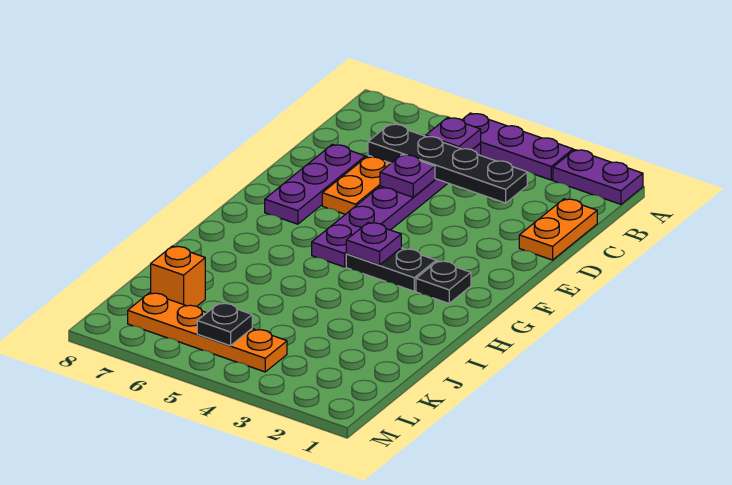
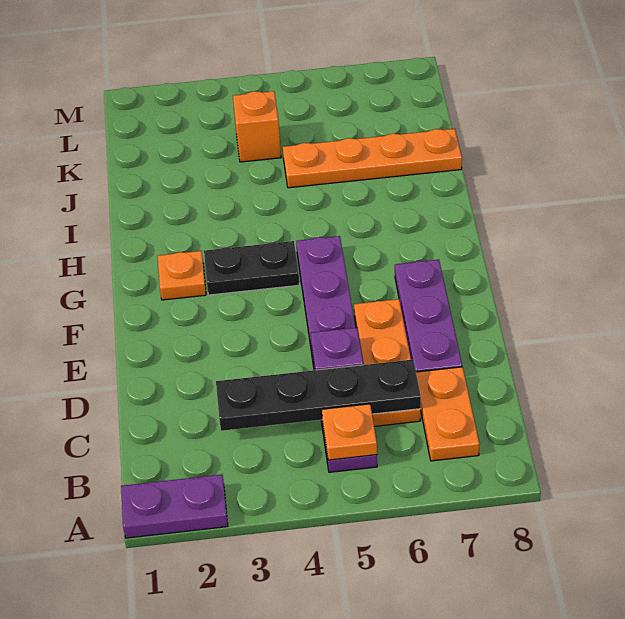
purple 1x3 plate [462,113,573,180] -> none
purple 1x1 plate [426,118,481,150] -> orange 1x1 plate [322,404,377,460]
orange 1x2 plate [519,199,597,260] -> orange 1x2 plate moved to [416,367,479,461]
black 1x1 plate [416,261,471,303] -> orange 1x1 plate [158,251,206,300]
purple 1x1 plate [346,222,401,265] -> none
orange 1x1 brick [151,246,205,306] -> orange 1x1 brick moved to [233,91,281,162]
orange 1x4 plate [128,293,287,372] -> orange 1x4 plate moved to [283,129,462,188]
black 1x1 plate [197,303,252,346] -> none

